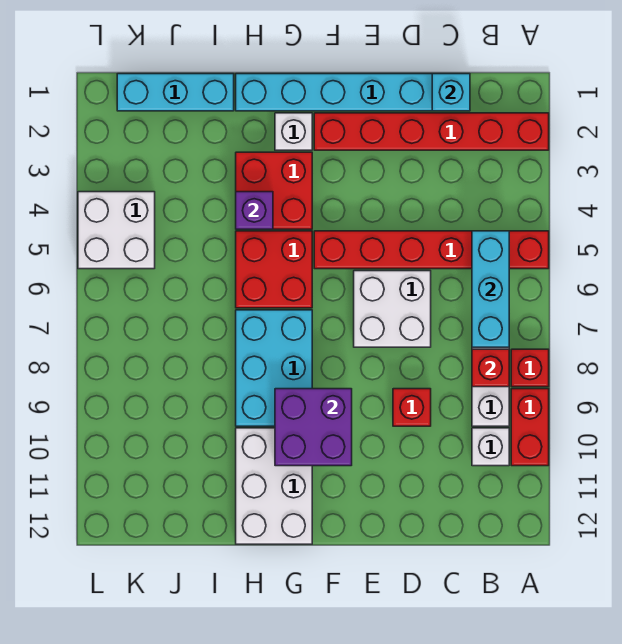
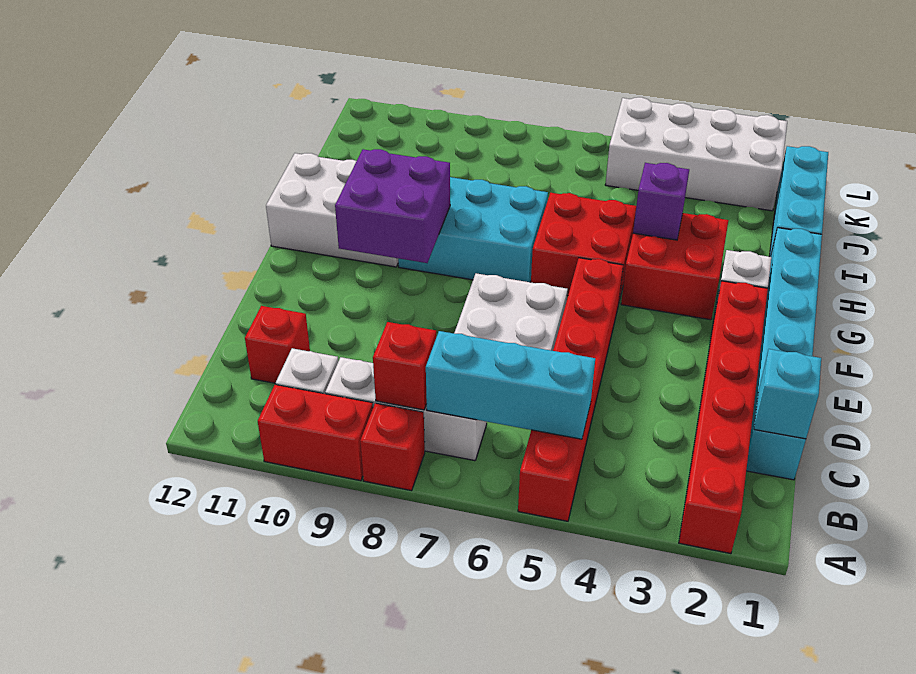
red 1x1 brick [393,389,431,426] -> red 1x1 brick moved to [245,306,310,383]
white 2x2 brick [78,192,155,269] -> white 2x4 brick [605,97,787,211]

